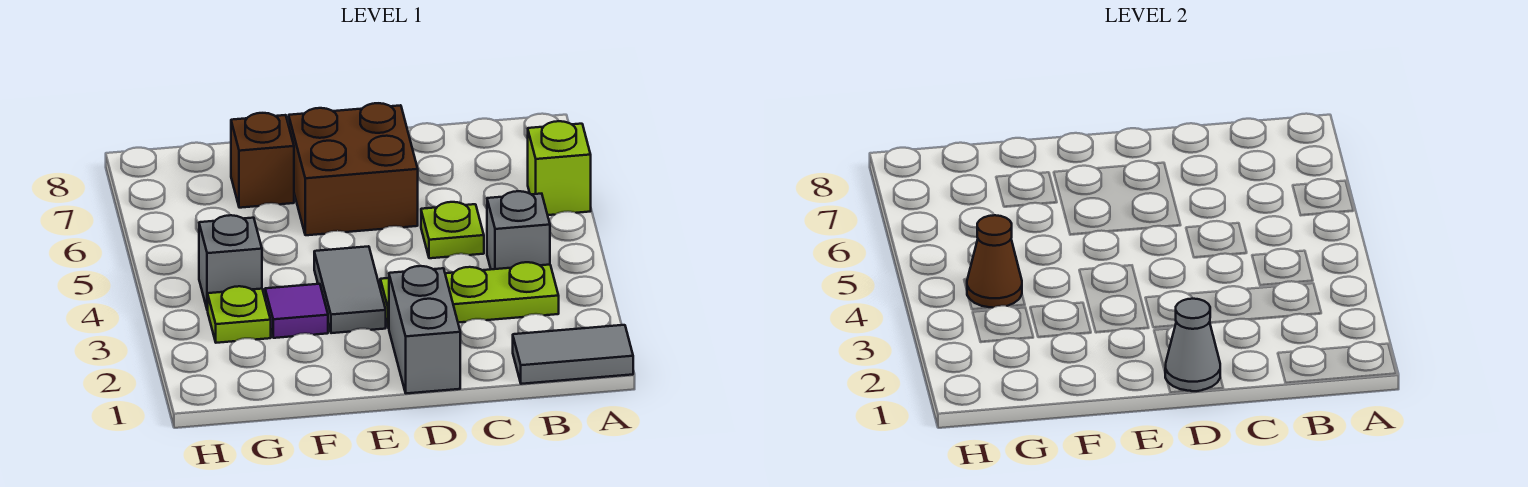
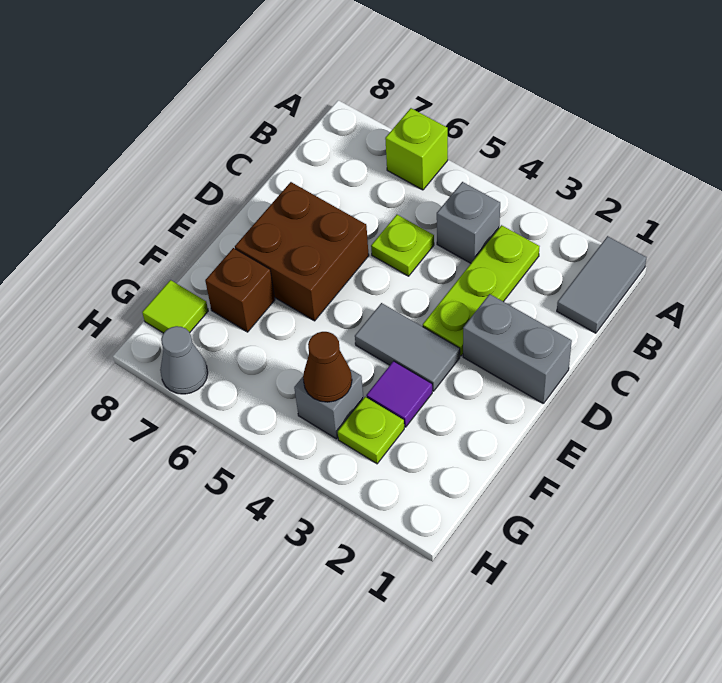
grey 1x1 cone [1165,299,1220,391] -> grey 1x1 cone moved to [160,326,208,394]
none -> lime 1x1 tile [142,280,208,333]

